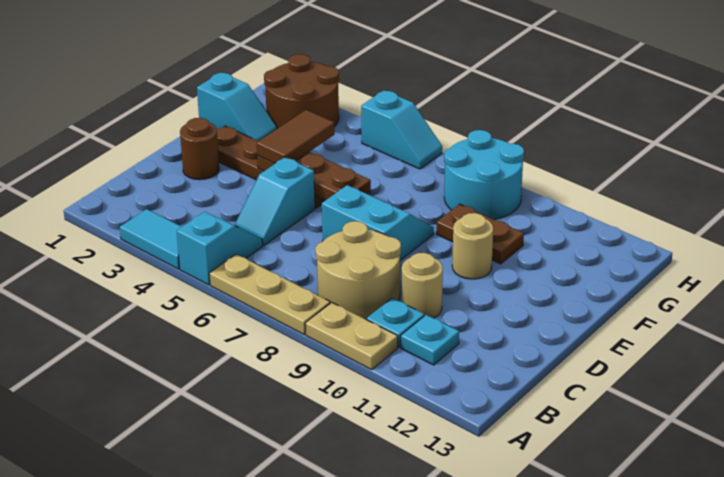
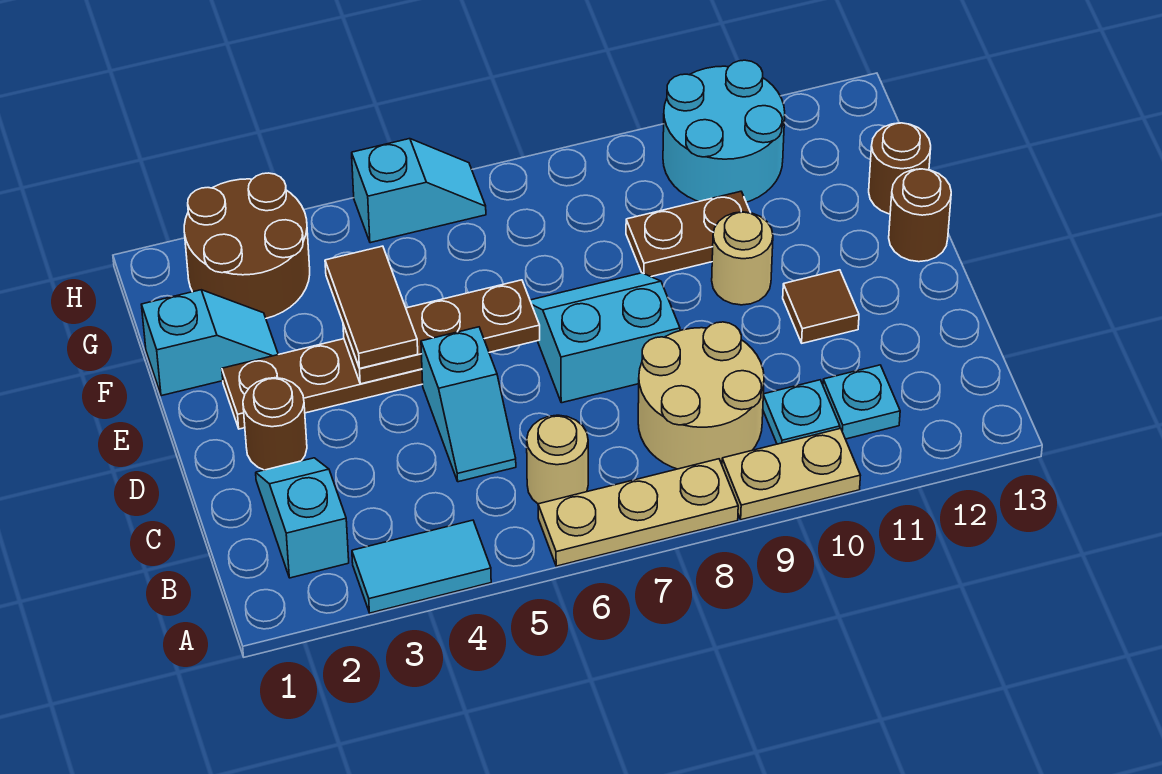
cyan 1x2 slope [177,212,263,285] -> cyan 1x2 slope moved to [256,458,349,578]
tan 1x1 round brick [402,253,443,318] -> tan 1x1 round brick moved to [527,415,588,504]
none -> brown 1x1 tile [783,270,859,343]
none -> brown 1x1 round brick [889,169,951,262]
none -> brown 1x1 round brick [869,123,931,214]
cyan 2x2 round brick [444,130,524,219] -> cyan 2x2 round brick moved to [663,60,785,202]

